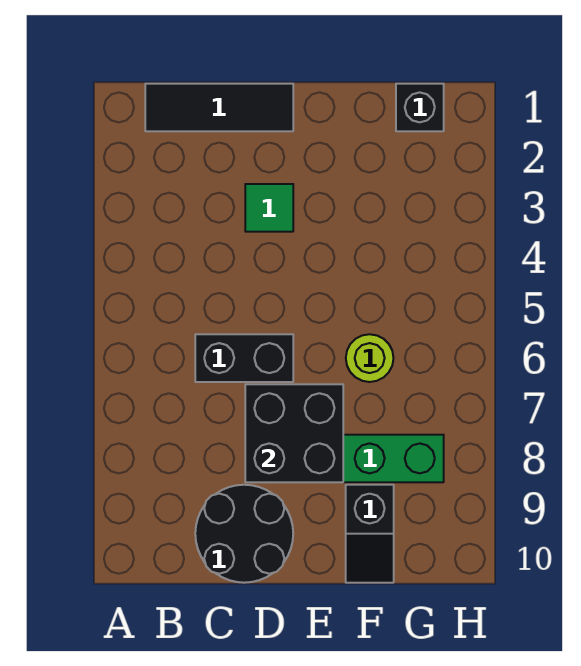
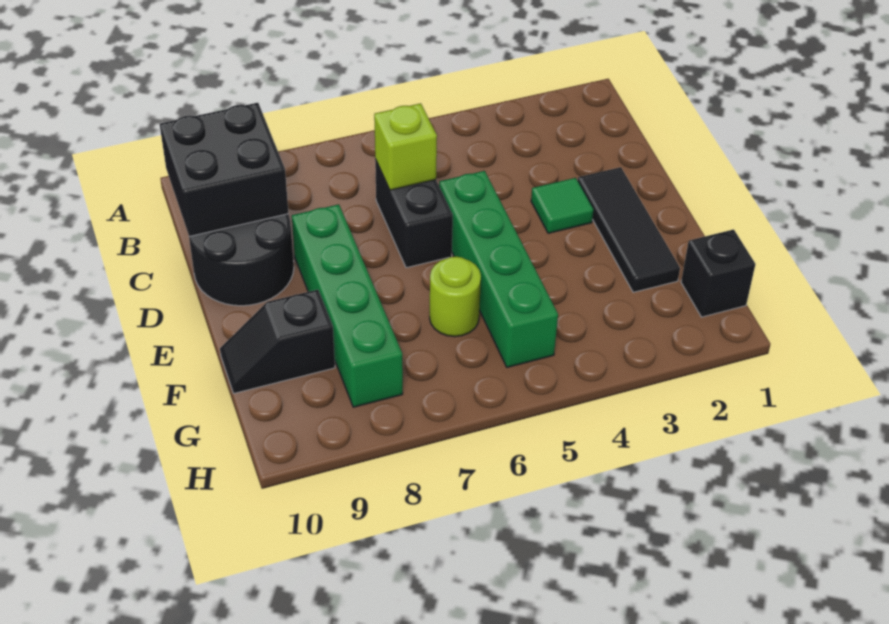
black 1x3 tile [145,84,293,131] -> black 1x3 tile moved to [578,167,680,292]
none -> lime 1x1 brick [374,103,437,190]
none -> green 1x4 brick [439,171,558,367]
black 2x2 brick [245,384,343,482] -> black 2x2 brick moved to [160,103,288,237]

